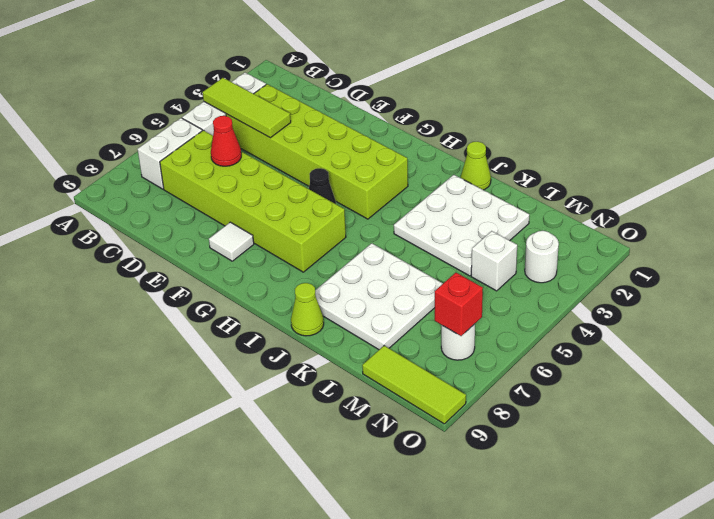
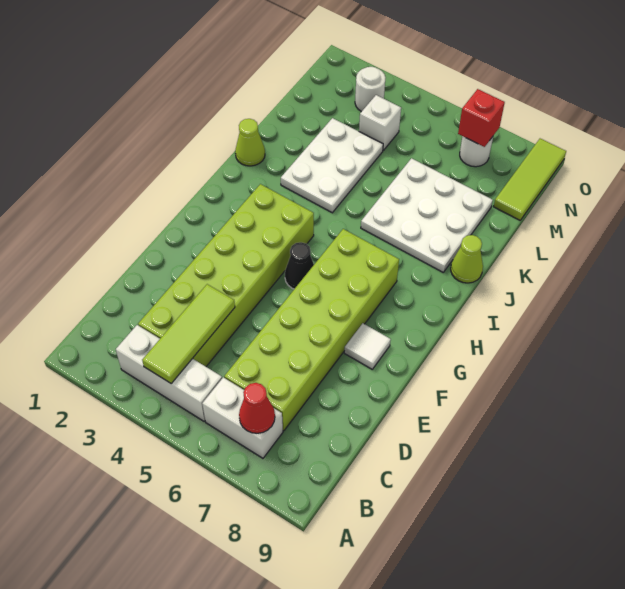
red 1x1 cone [211,116,241,166] -> red 1x1 cone moved to [239,383,275,433]
white 3x3 plate [394,175,529,276] -> white 2x3 plate [281,118,383,213]

